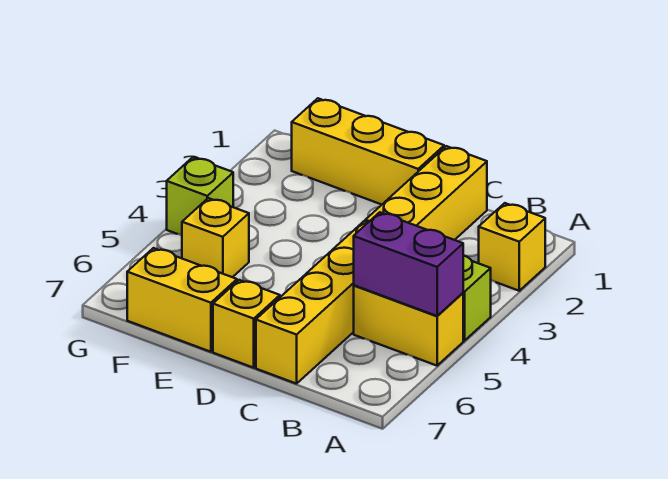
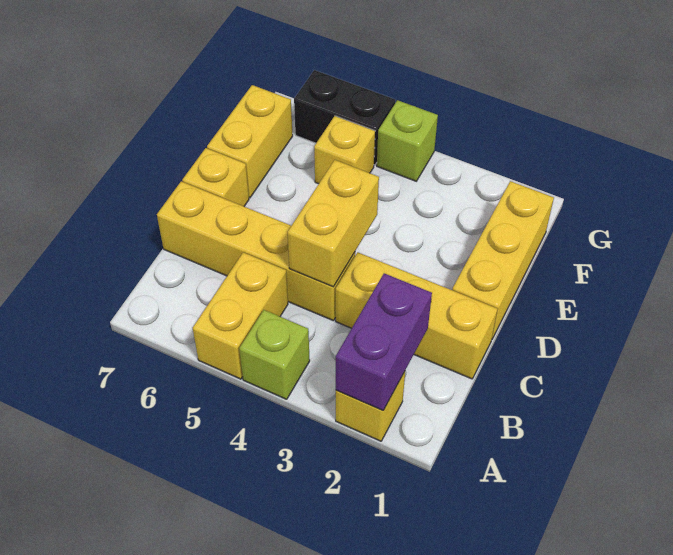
purple 1x2 brick [354,212,463,316] -> purple 1x2 brick moved to [336,273,432,410]
none -> yellow 1x2 brick [288,160,379,287]
none -> black 1x2 brick [294,70,395,165]

